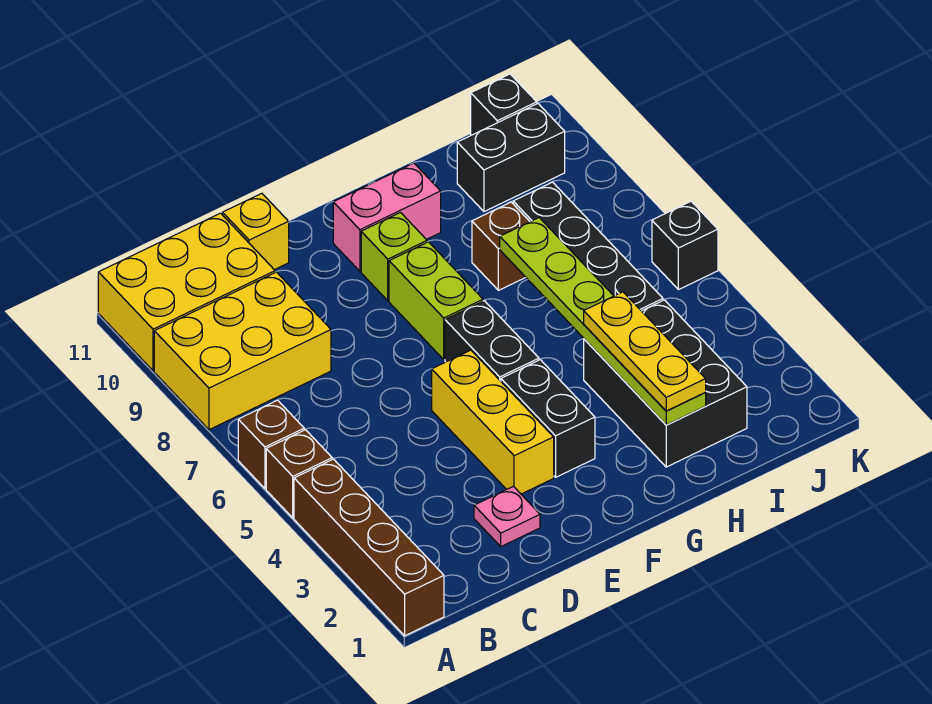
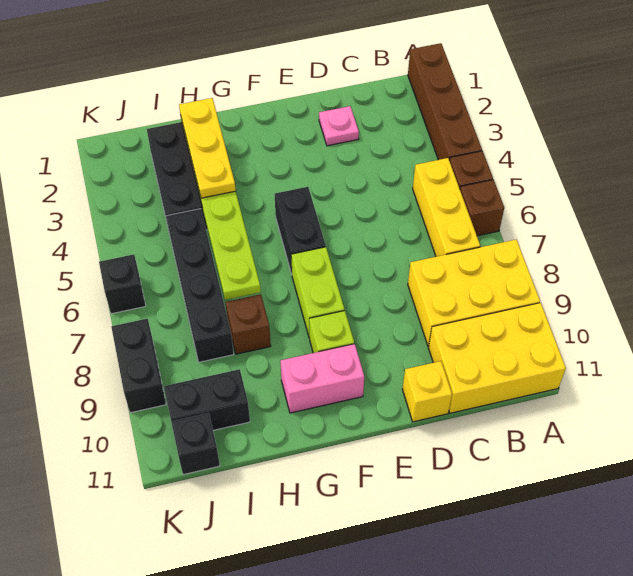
yellow 1x3 brick [432,350,554,494] -> yellow 1x3 brick moved to [413,158,480,257]
black 1x2 brick [501,360,595,477] -> black 1x2 brick moved to [111,319,166,413]

